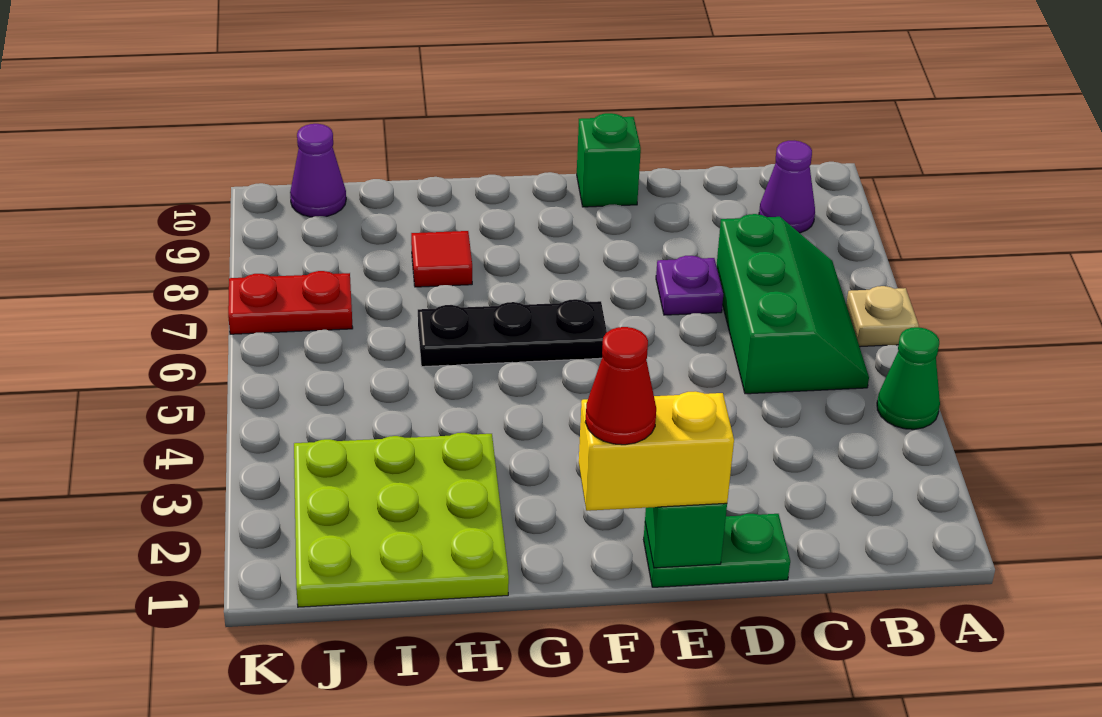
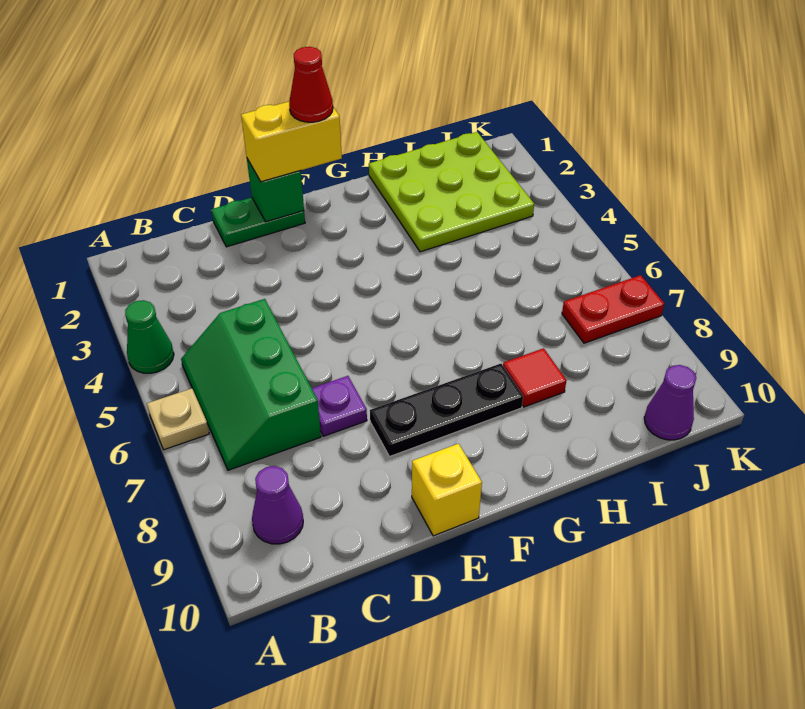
green 1x1 brick [577,113,641,207] -> yellow 1x1 brick [412,444,482,536]
black 1x3 plate [418,299,607,367] -> black 1x3 plate moved to [370,364,523,457]

